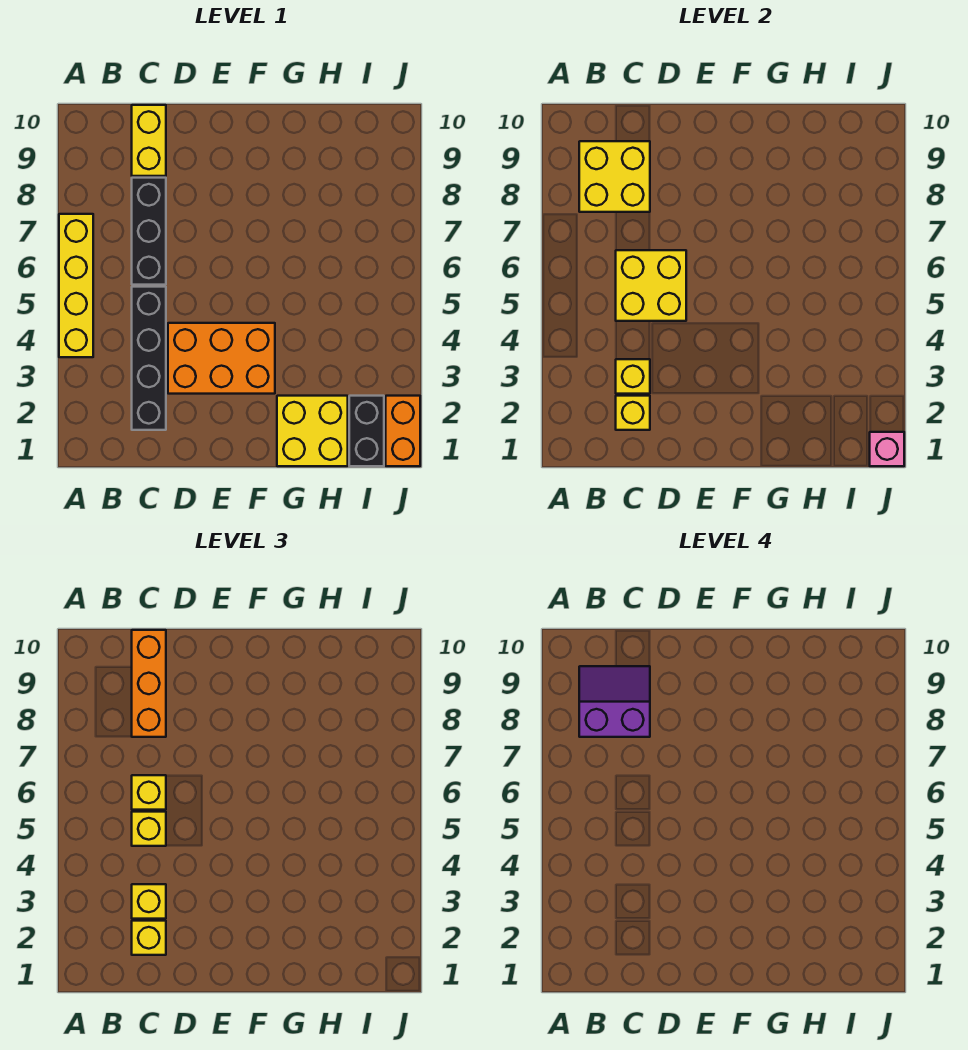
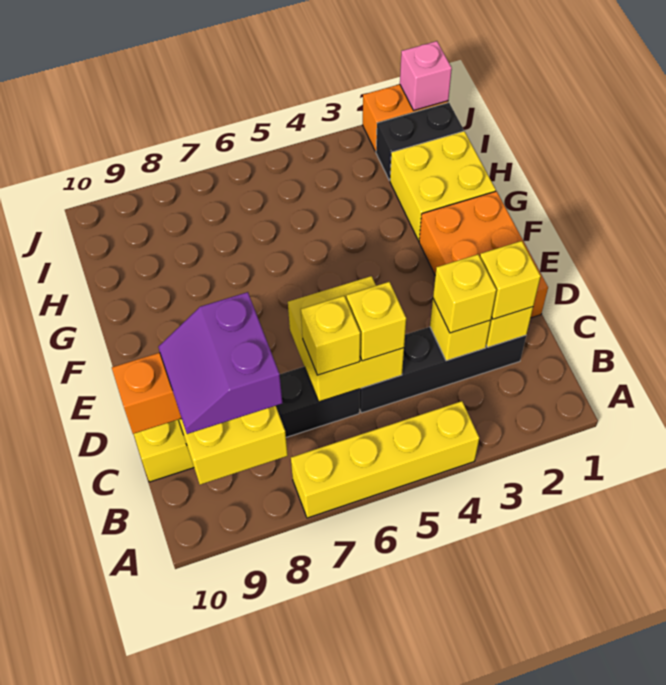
orange 2x3 brick [168,323,275,394] -> orange 2x3 brick moved to [419,191,548,318]

